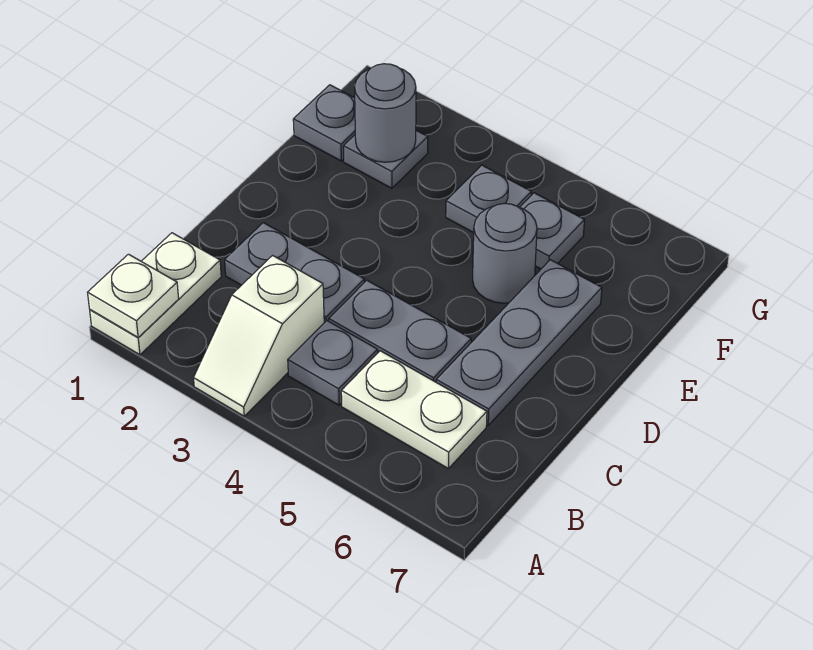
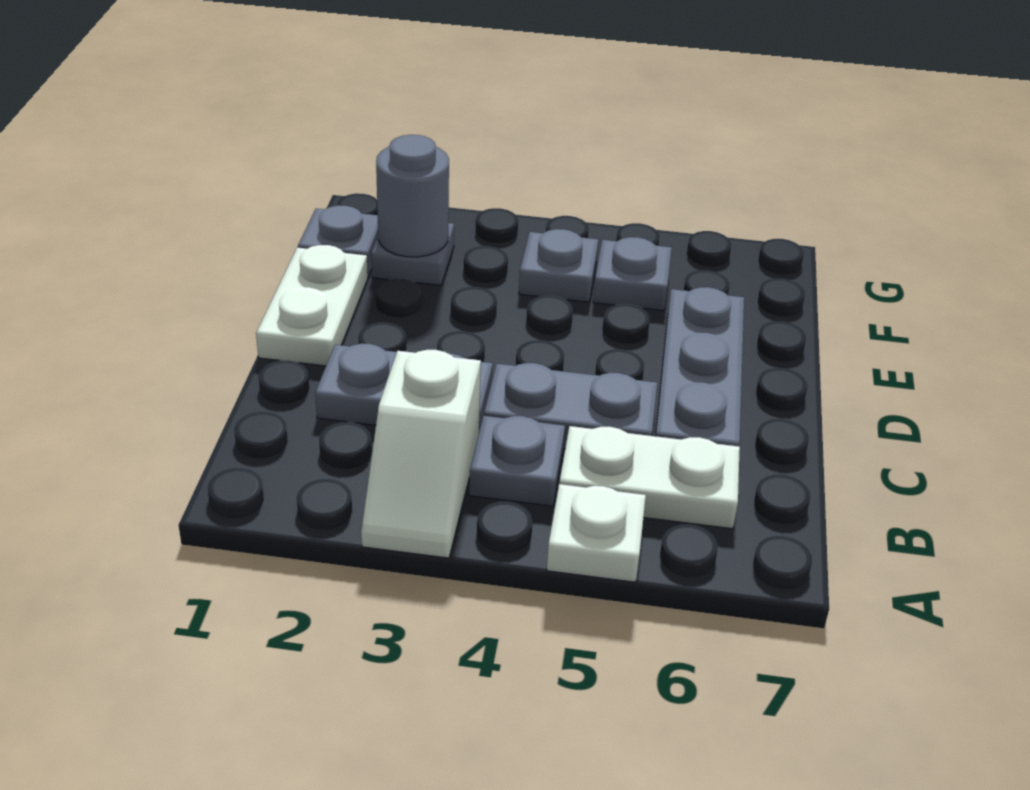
white 1x2 plate [90,233,221,355] -> white 1x2 plate moved to [256,245,368,366]
white 1x1 plate [88,254,179,338] -> white 1x1 plate moved to [547,484,646,582]
grey 1x1 round brick [473,203,537,303] -> none

